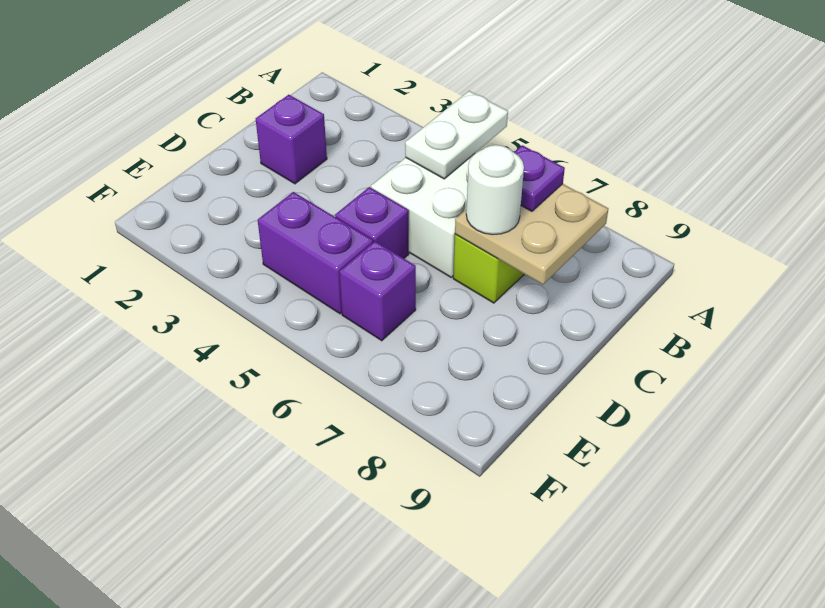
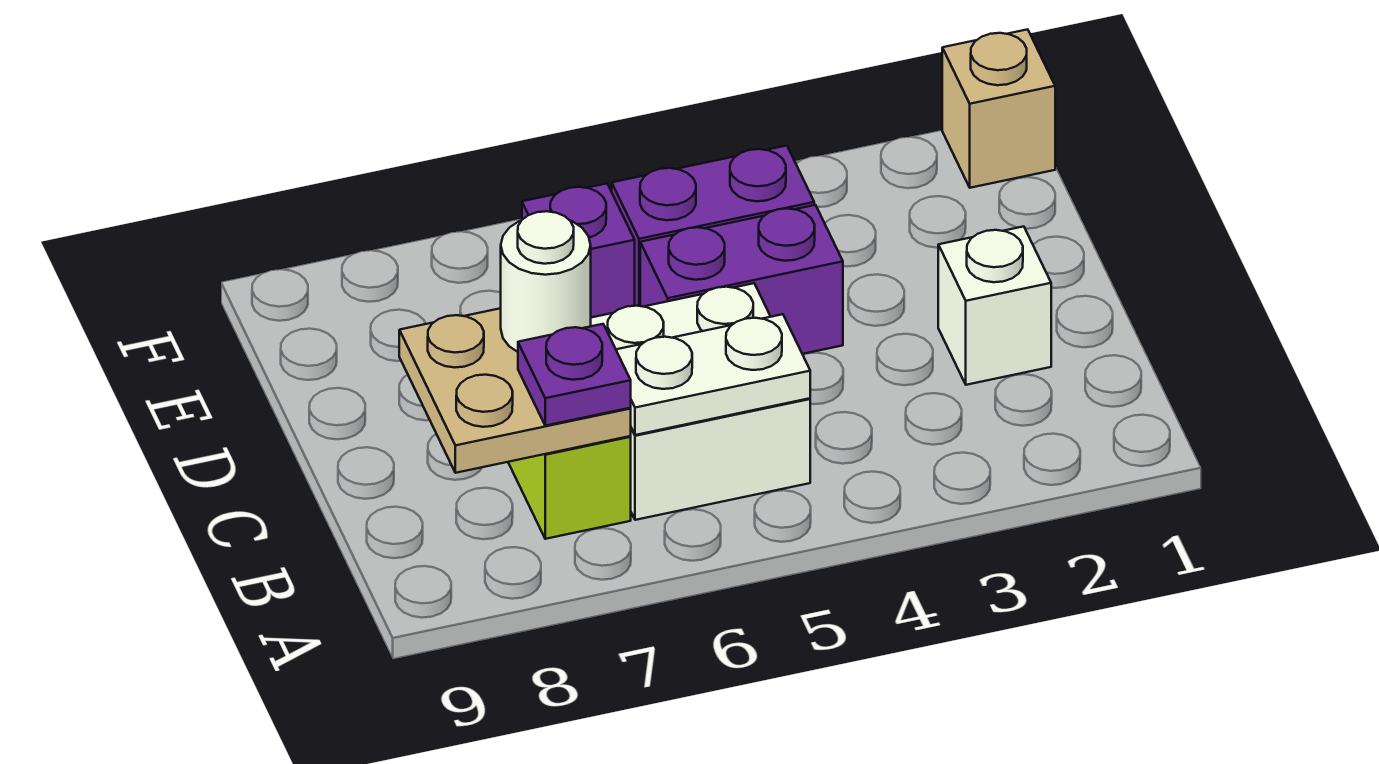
white 1x2 plate [405,91,508,179] -> white 1x2 plate turned to [616,314,810,435]
purple 1x1 brick [256,95,327,184] -> white 1x1 brick [938,226,1051,385]
purple 1x1 brick [335,187,409,258] -> purple 1x2 brick [640,205,843,354]
none -> tan 1x1 brick [942,29,1055,188]

